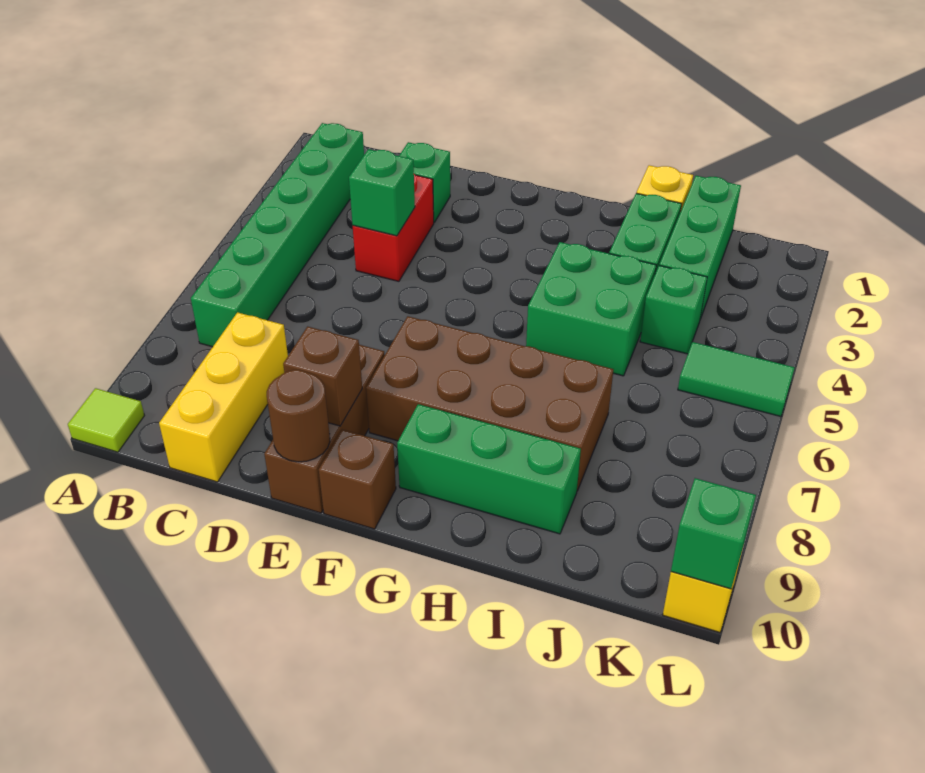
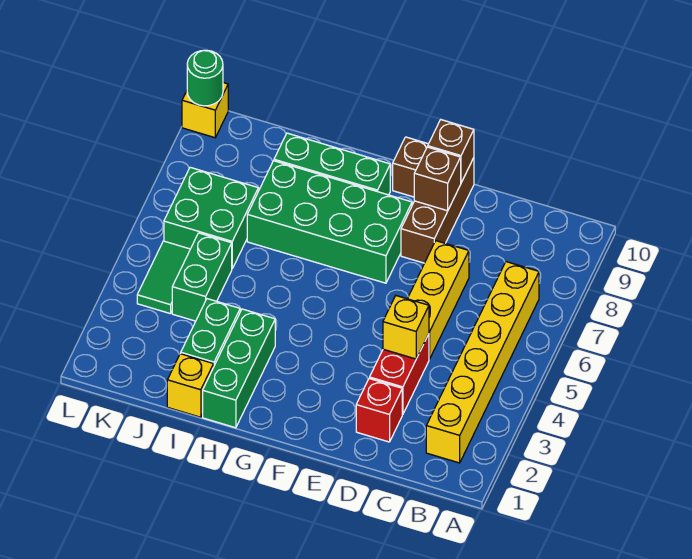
lime 1x1 tile [68,388,144,452] -> none
green 1x6 brick [191,123,364,347] -> yellow 1x6 brick [426,262,539,463]
yellow 1x3 brick [159,312,288,482] -> yellow 1x3 brick moved to [408,241,469,359]
green 1x1 brick [399,142,450,222] -> red 1x1 brick [356,378,402,442]
green 1x1 brick [349,149,415,236] -> yellow 1x1 brick [383,296,429,359]
brown 1x1 round brick [267,370,330,462] -> brown 1x1 brick [428,120,474,183]
brown 2x4 brick [366,316,613,491] -> green 2x4 brick [247,161,412,283]
green 2x2 brick [526,242,656,376] -> green 2x2 brick moved to [164,167,258,268]
green 1x3 brick [659,176,741,319] -> green 1x3 brick moved to [203,309,275,428]
green 1x1 brick [640,265,707,354] -> green 1x2 brick [172,233,232,321]
green 1x2 tile [678,342,795,416] -> green 1x2 tile turned to [137,241,190,314]
green 1x1 brick [671,478,756,589] -> green 1x1 round brick [187,50,223,106]

